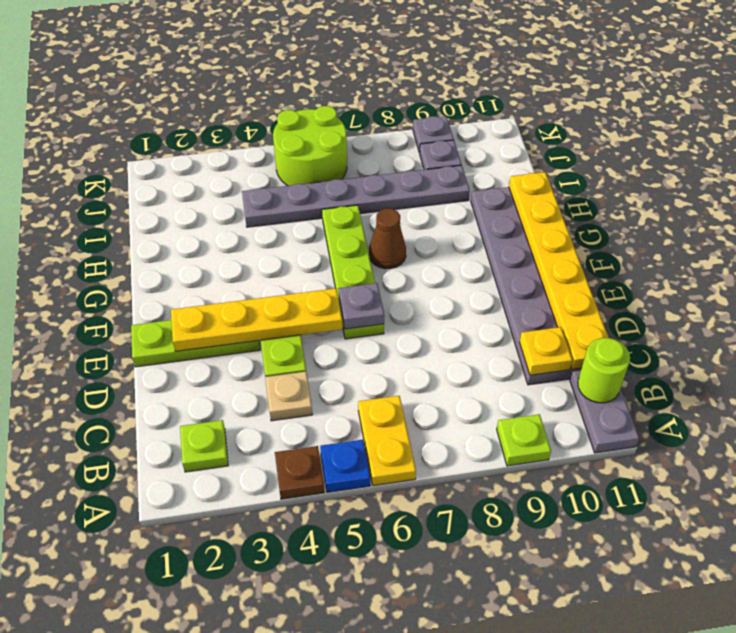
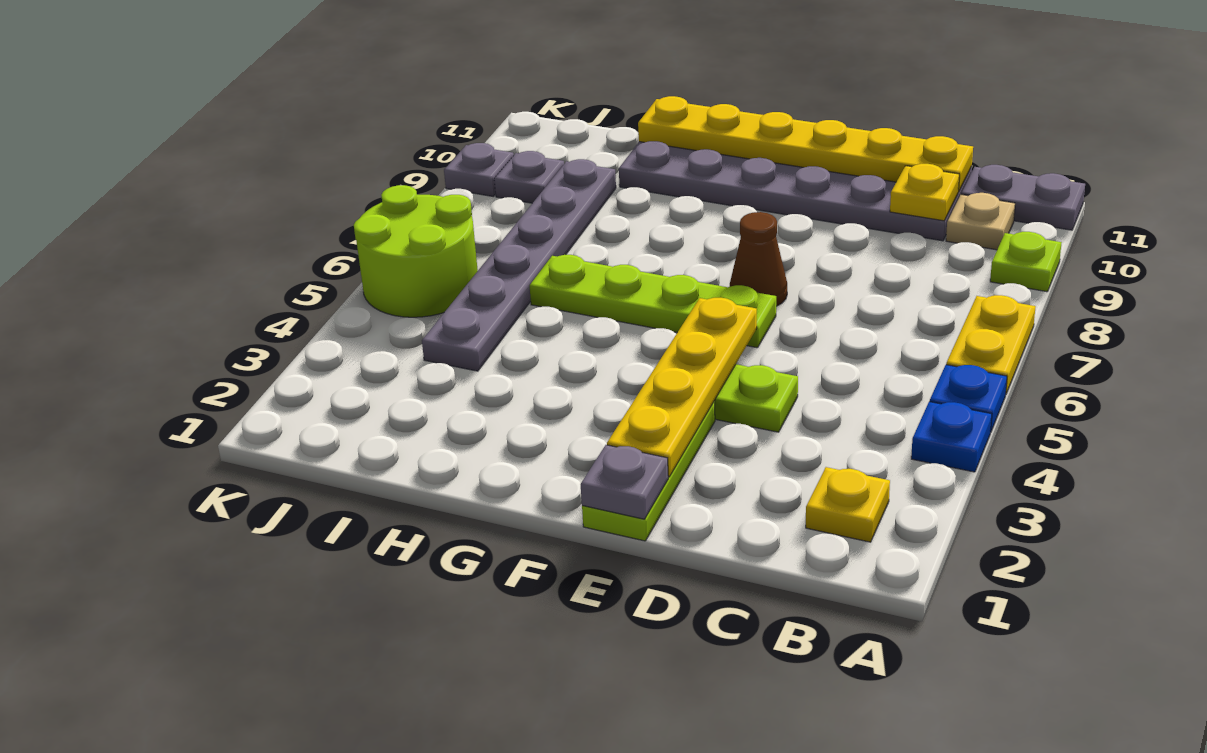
brown 1x1 plate [275,446,325,499] -> blue 1x1 plate [911,402,992,472]
yellow 1x2 plate [358,396,416,486] -> yellow 1x2 plate turned to [946,295,1036,393]
lime 1x1 plate [180,420,228,472] -> yellow 1x1 plate [806,467,890,542]
lime 1x1 round brick [578,338,630,403] -> none
tan 1x1 plate [265,371,313,421] -> tan 1x1 plate moved to [946,193,1015,250]
grey 1x1 plate [338,283,384,329] -> grey 1x1 plate moved to [581,445,668,519]
brown 1x1 cone [369,208,406,269] -> brown 1x1 cone moved to [730,212,787,306]

